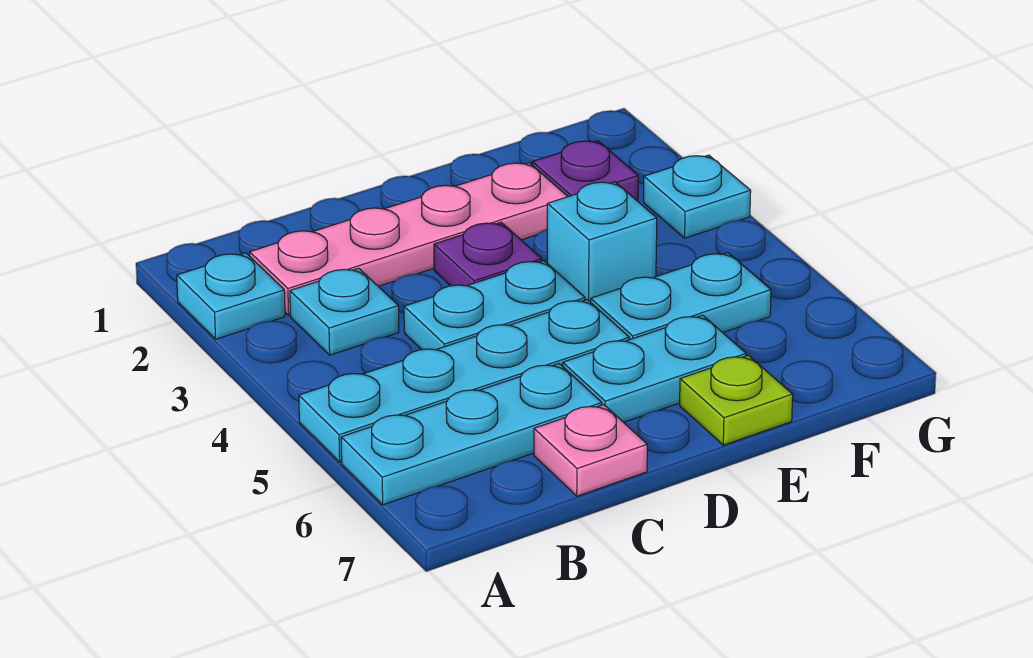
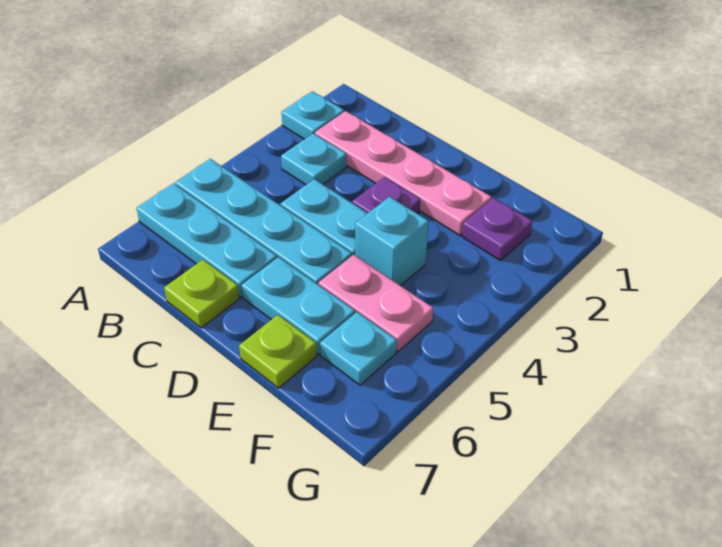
pink 1x1 plate [534,405,647,496] -> lime 1x1 plate [164,260,239,328]
cyan 1x2 plate [591,253,771,340] -> pink 1x2 plate [319,255,433,352]
cyan 1x1 plate [643,155,751,238] -> cyan 1x1 plate moved to [320,312,397,385]

